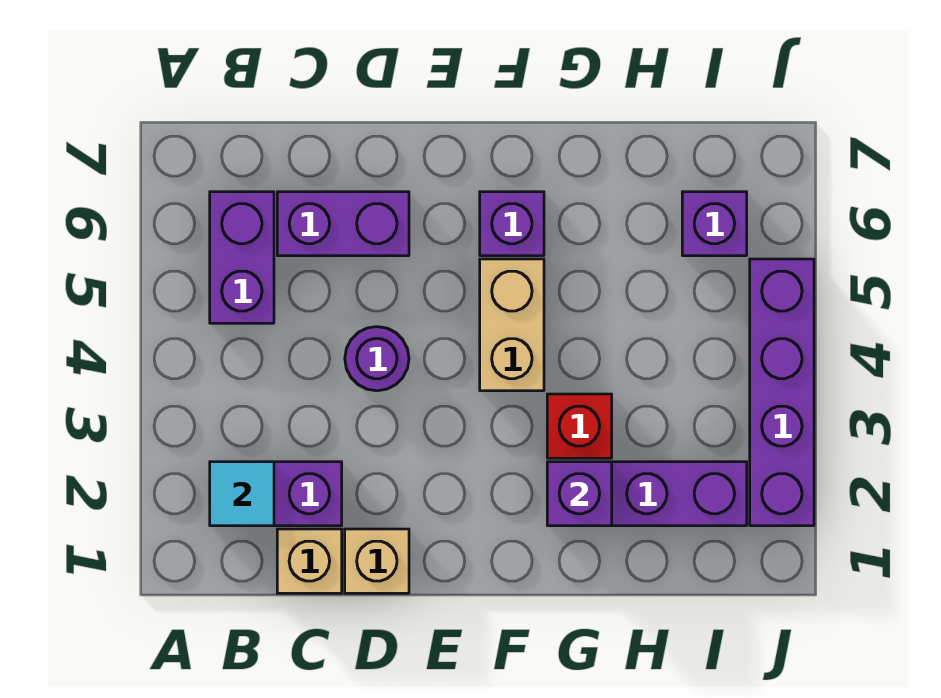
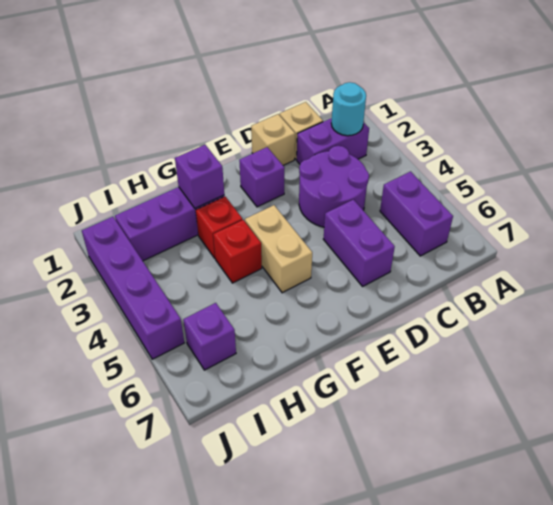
cyan 1x1 tile [210,462,274,526] -> cyan 1x1 round brick [331,82,366,136]
purple 1x2 brick [277,192,409,256] -> purple 1x2 brick turned to [323,200,395,286]
purple 1x1 round brick [345,327,409,391] -> purple 2x2 round brick [299,146,369,227]
purple 1x1 brick [480,192,544,256] -> purple 1x1 brick moved to [239,147,285,207]
none -> red 1x1 brick [213,220,262,283]

